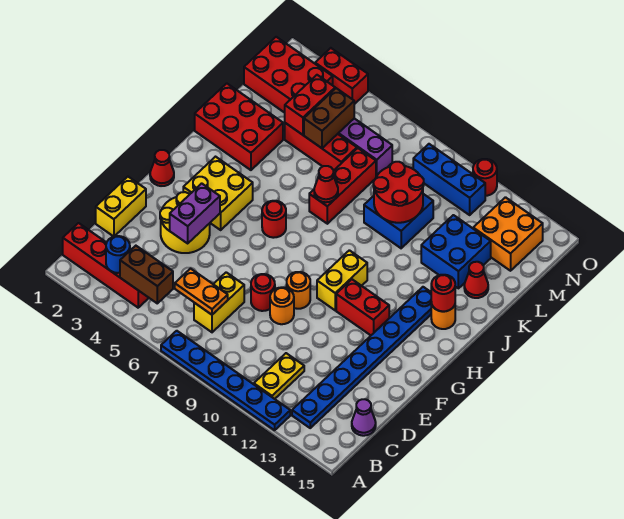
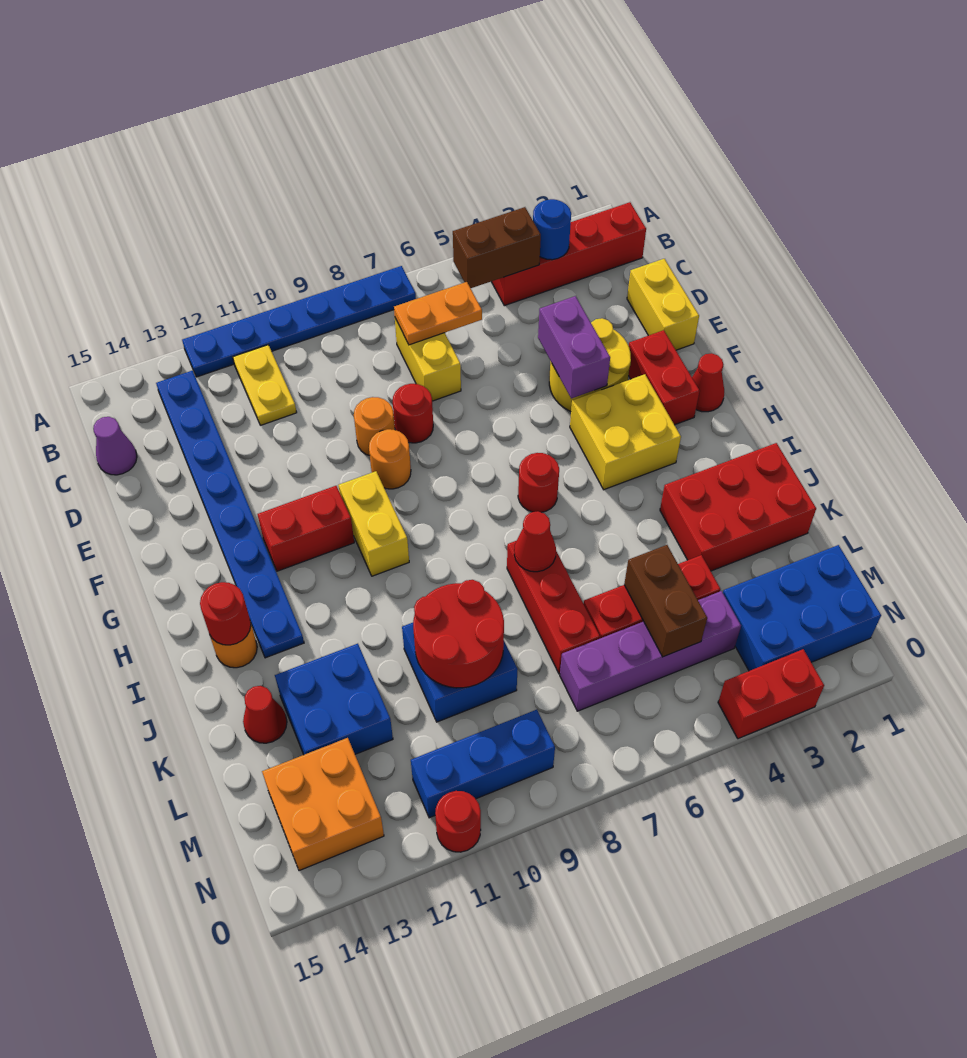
red 1x2 brick [285,75,335,135] -> red 1x2 brick moved to [628,330,700,425]
red 2x3 brick [244,37,333,113] -> blue 2x3 brick [723,545,881,671]

